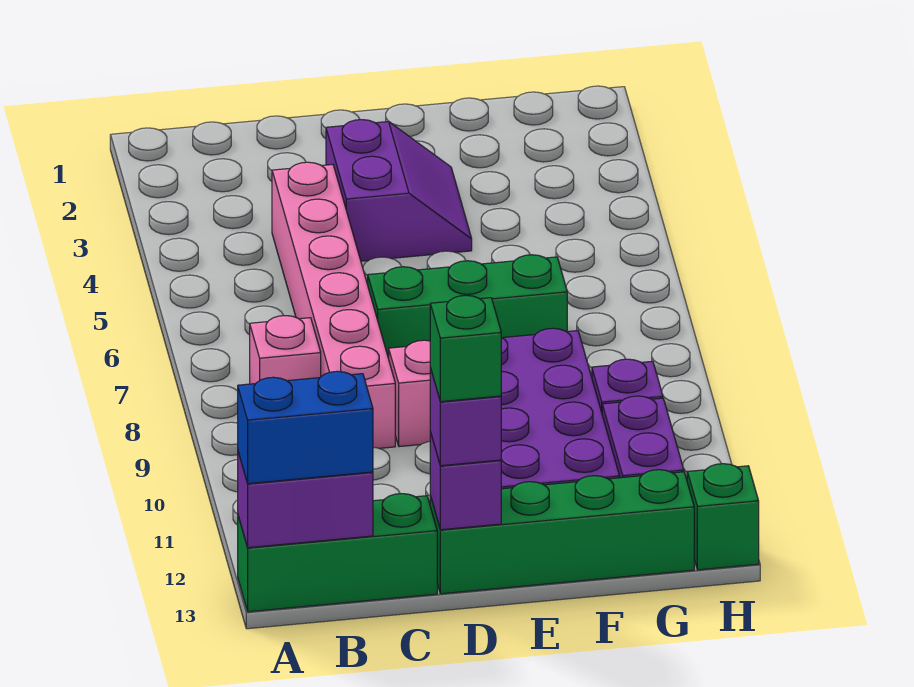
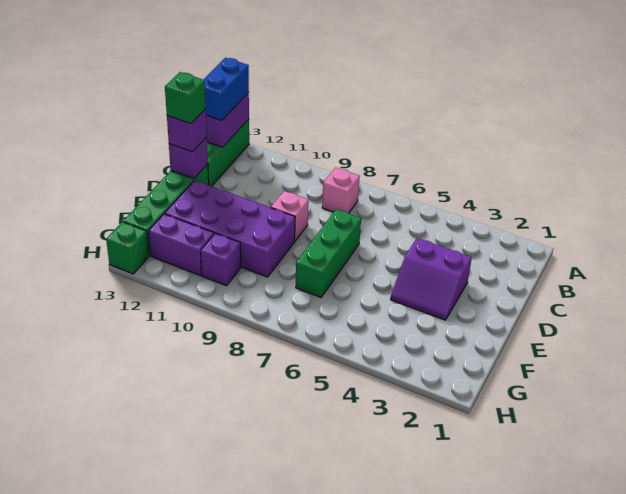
pink 1x6 brick [272,162,395,448] -> none

